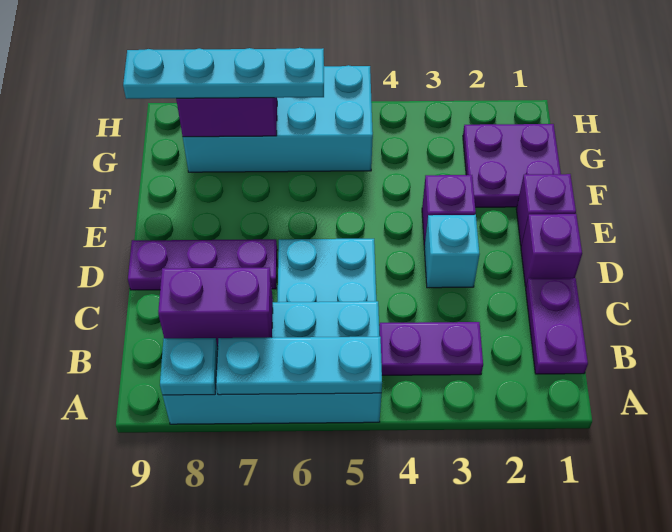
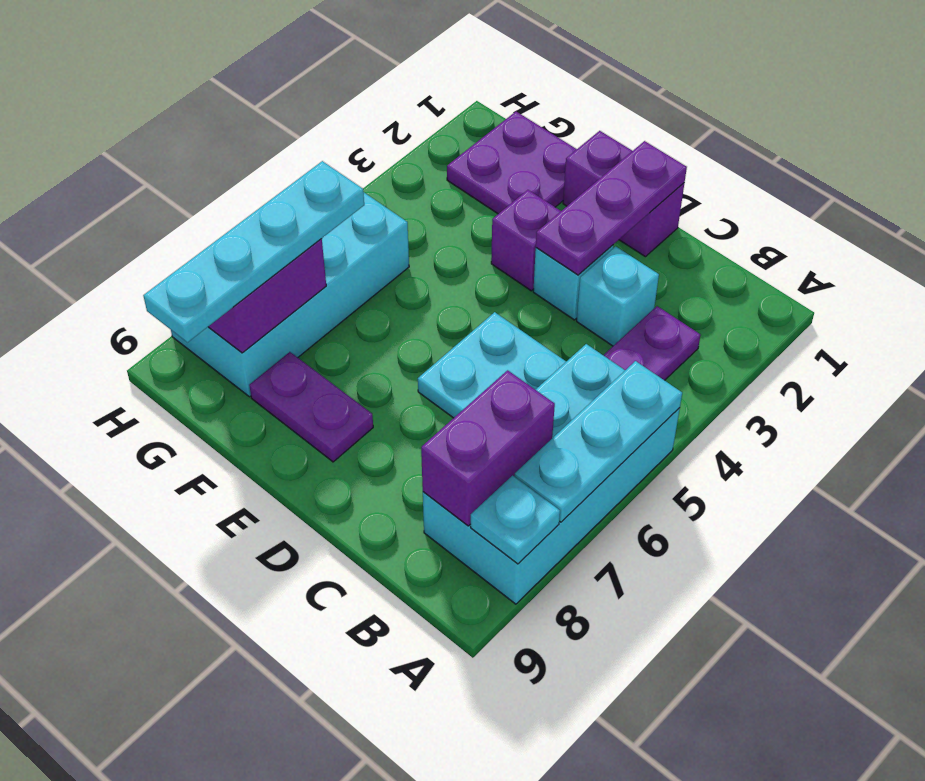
purple 1x2 plate [526,278,588,374] -> purple 1x2 plate moved to [249,352,373,462]
none -> cyan 1x1 brick [577,246,659,346]
purple 1x3 plate [128,239,277,290] -> purple 1x3 plate moved to [536,141,687,275]

